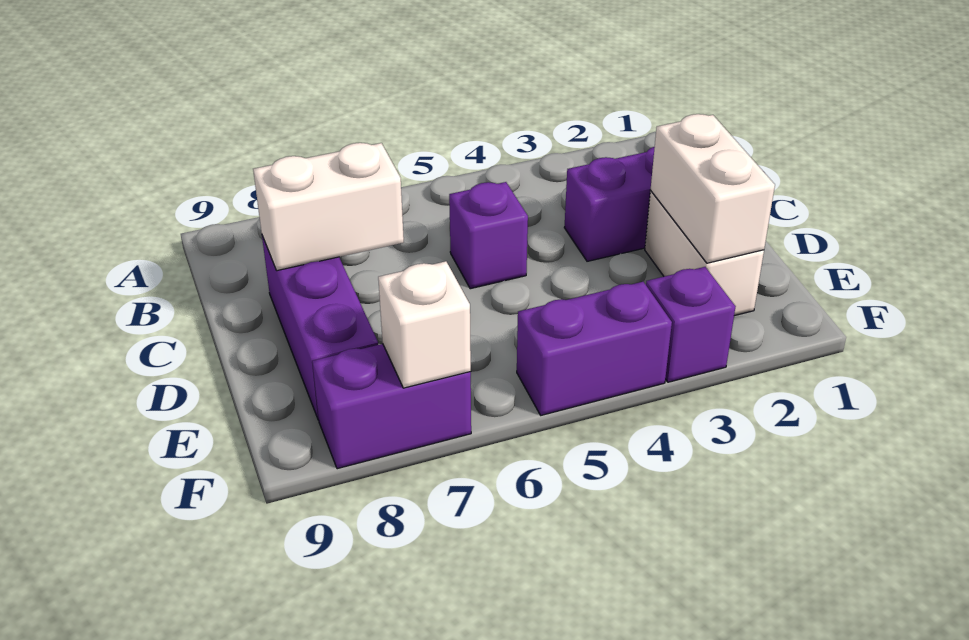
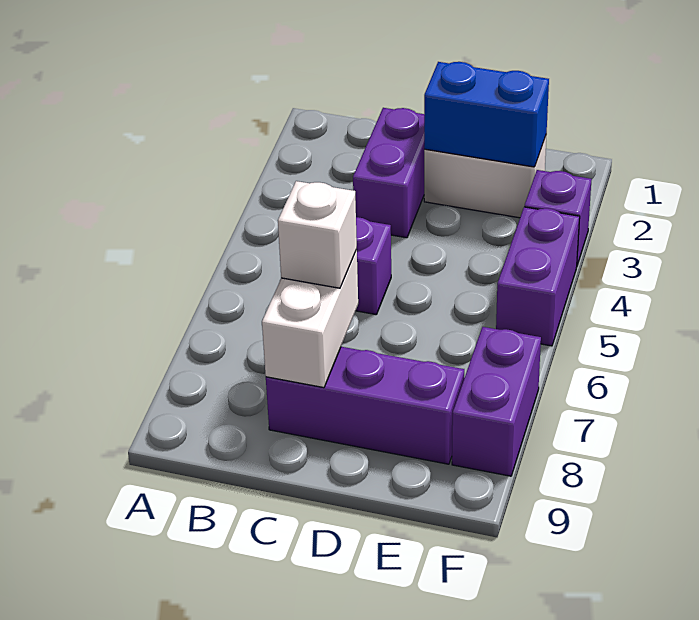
white 1x2 brick [651,114,775,263] -> blue 1x2 brick [424,62,549,167]
white 1x1 brick [378,261,471,388] -> white 1x1 brick moved to [278,181,357,288]

